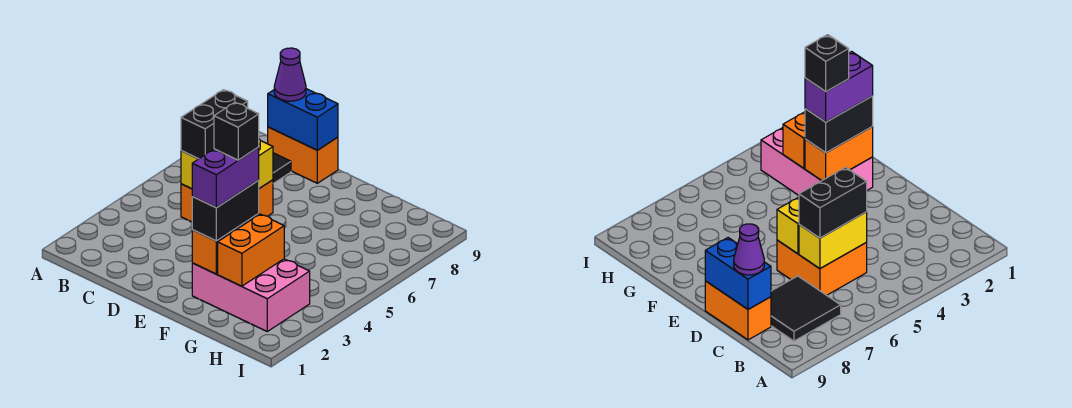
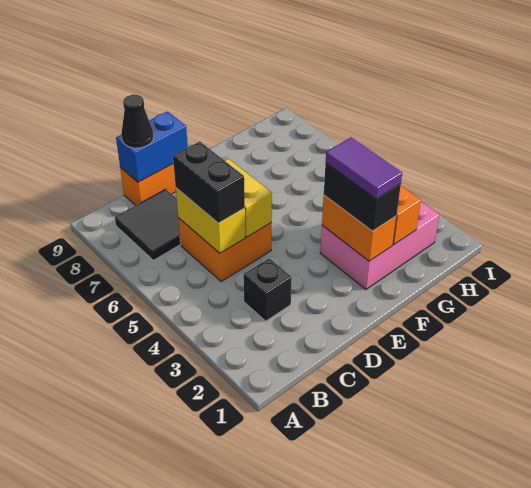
purple 1x1 cone [274,48,306,101] -> black 1x1 cone [121,95,154,148]
purple 1x2 brick [192,147,259,208] -> purple 1x2 tile [326,138,402,199]
black 1x1 brick [214,102,259,160] -> black 1x1 brick moved to [243,258,292,321]

